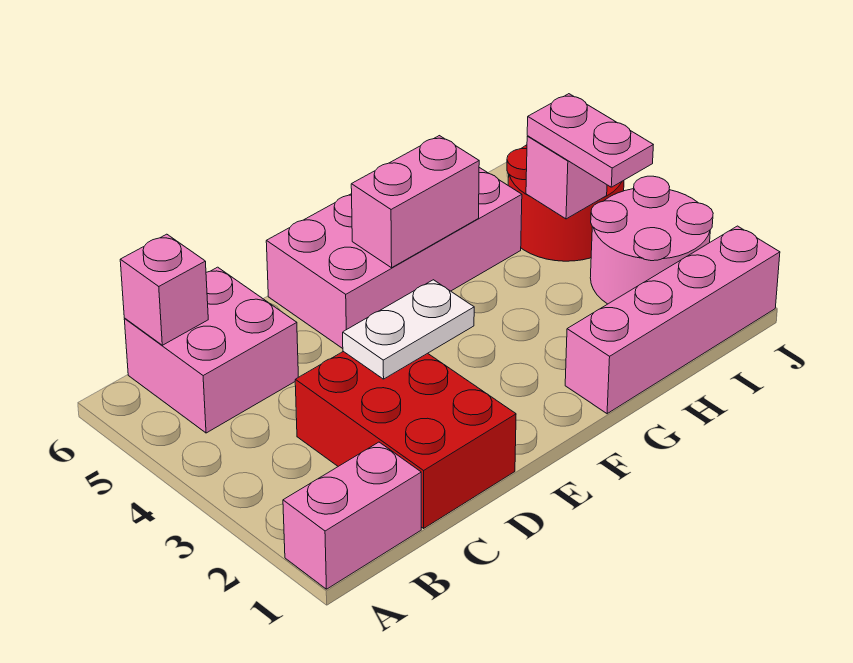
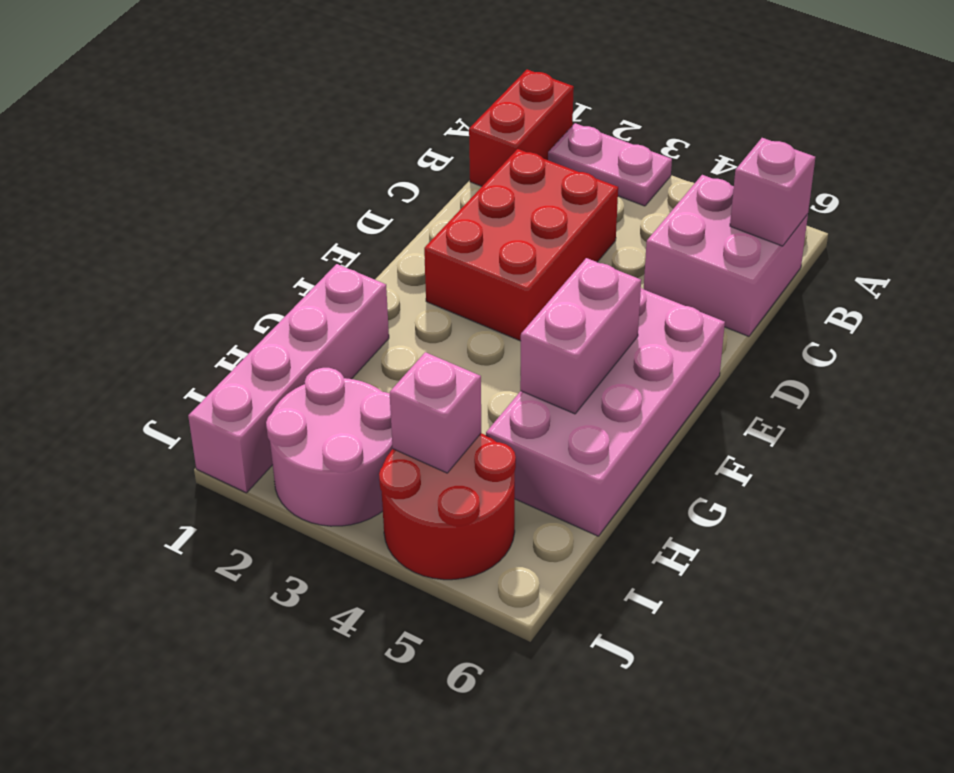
pink 1x2 brick [283,442,421,589] -> red 1x2 brick [469,70,574,186]
red 2x3 brick [295,351,516,528] -> red 2x3 brick turned to [424,149,618,341]
white 1x2 plate [343,280,474,379] -> none
pink 1x2 plate [527,94,653,187] -> pink 1x2 plate moved to [548,123,672,206]

